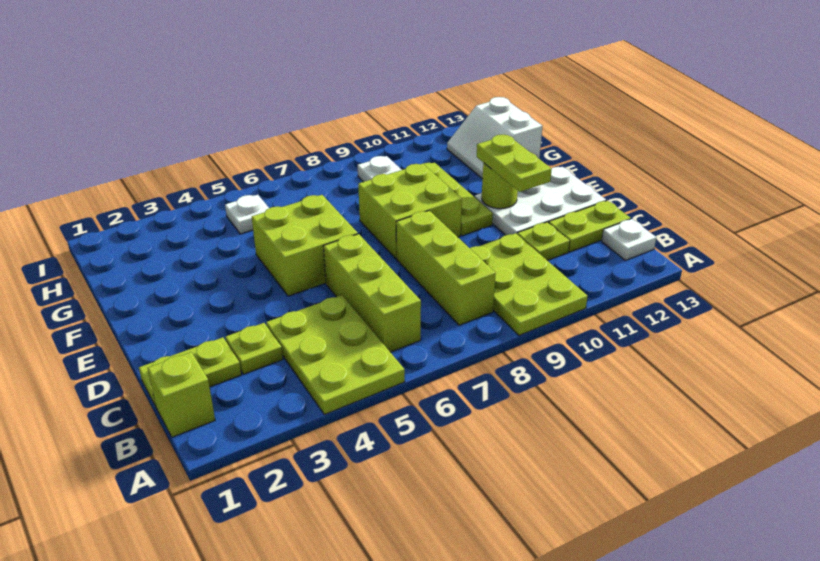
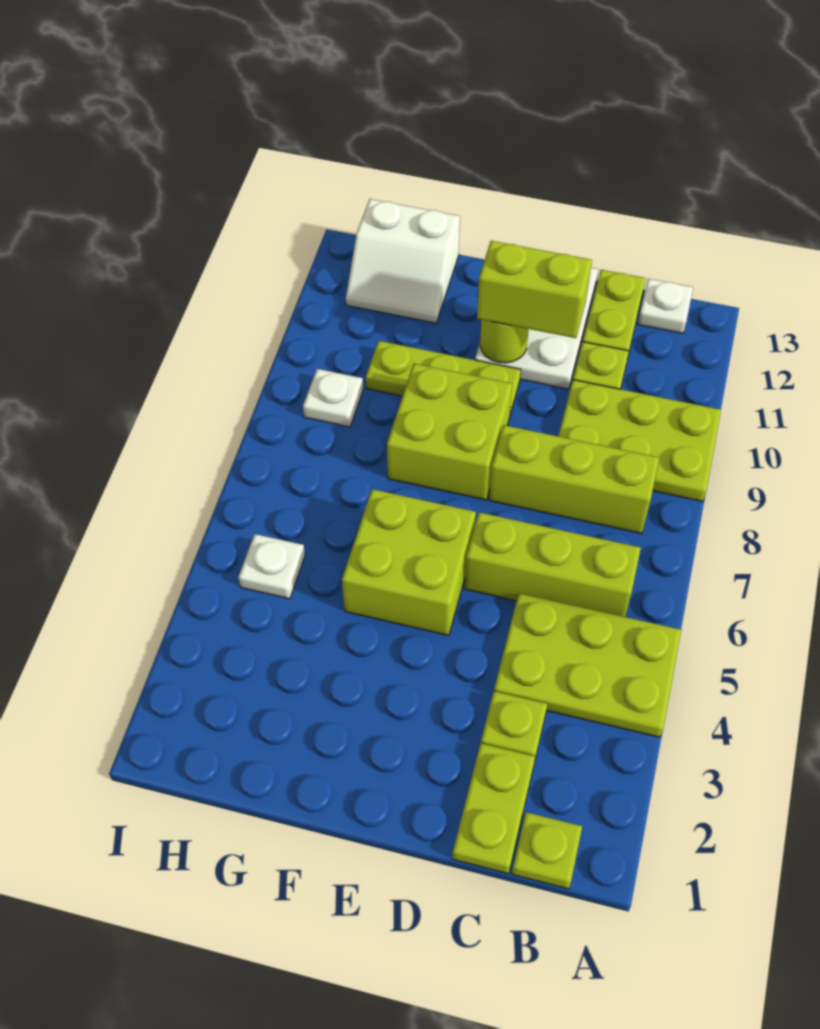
lime 1x1 brick [148,352,215,437] -> lime 1x1 plate [512,812,582,889]
lime 1x2 plate [477,134,552,192] -> lime 1x2 brick [477,241,592,338]

